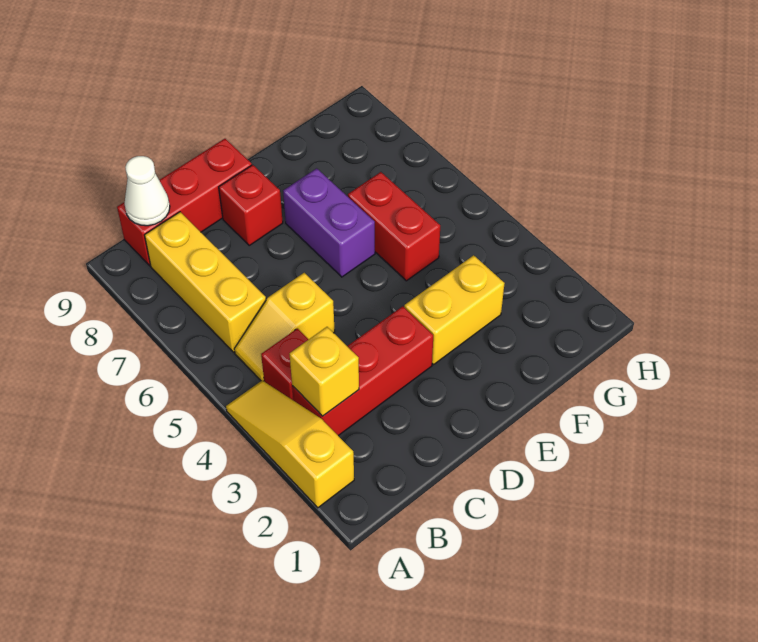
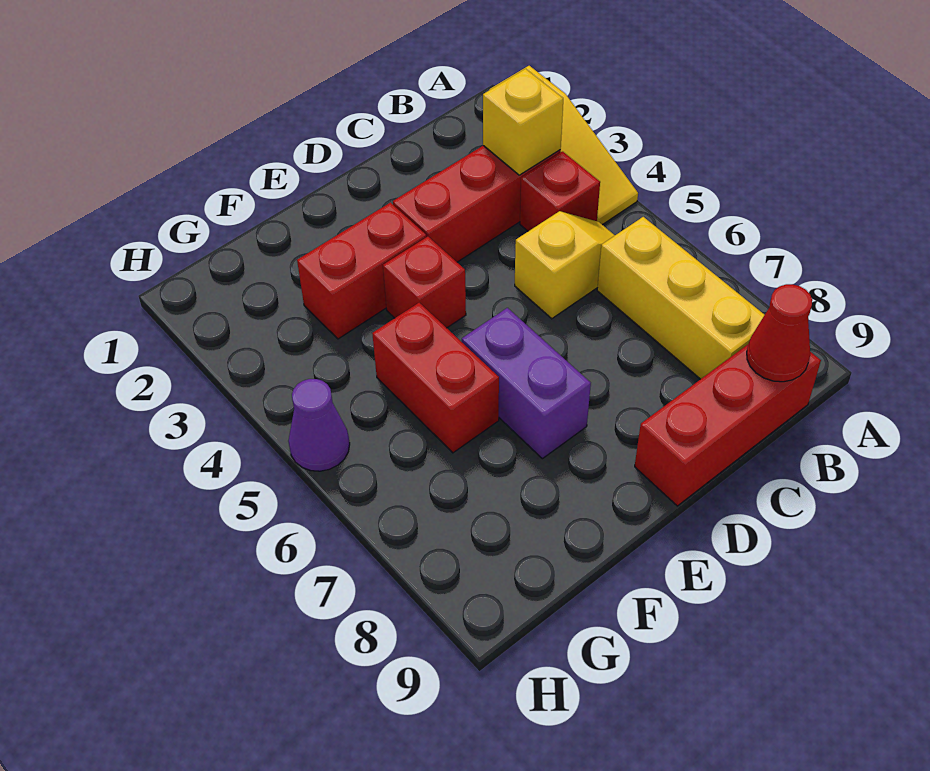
white 1x1 cone [125,156,170,226] -> red 1x1 cone [747,284,812,382]
red 1x1 brick [219,165,283,245] -> red 1x1 brick moved to [383,237,466,328]
yellow 1x2 brick [404,255,505,364] -> red 1x2 brick [297,203,426,339]
none -> purple 1x1 cone [288,379,350,471]

